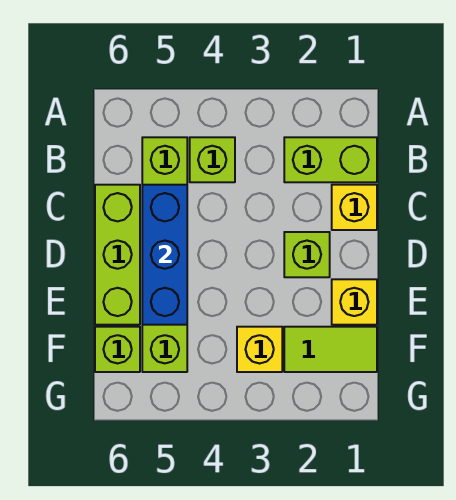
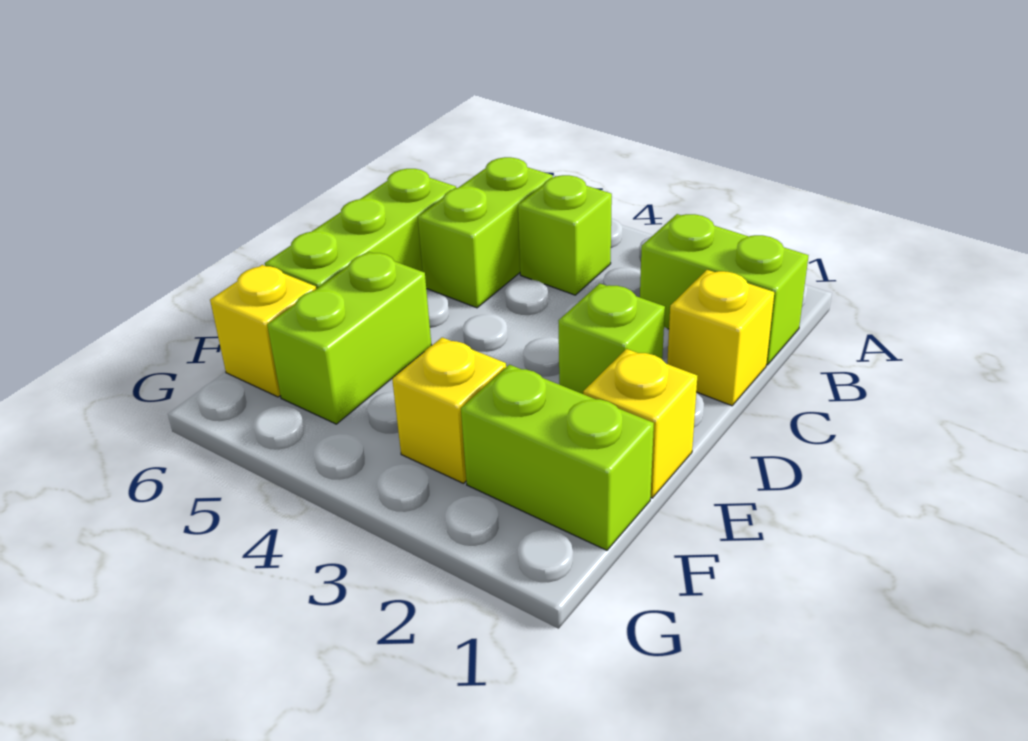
blue 1x3 brick [142,185,187,325] -> none
lime 1x2 tile [284,327,377,372] -> lime 1x2 brick [461,365,654,550]
lime 1x1 brick [95,327,140,372] -> yellow 1x1 brick [210,265,316,397]

